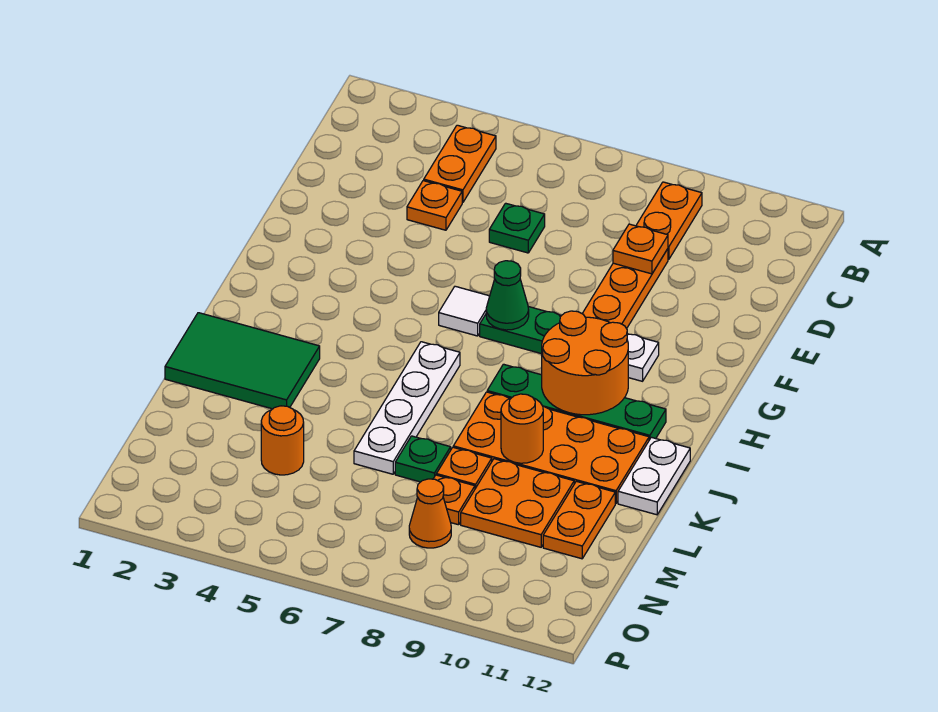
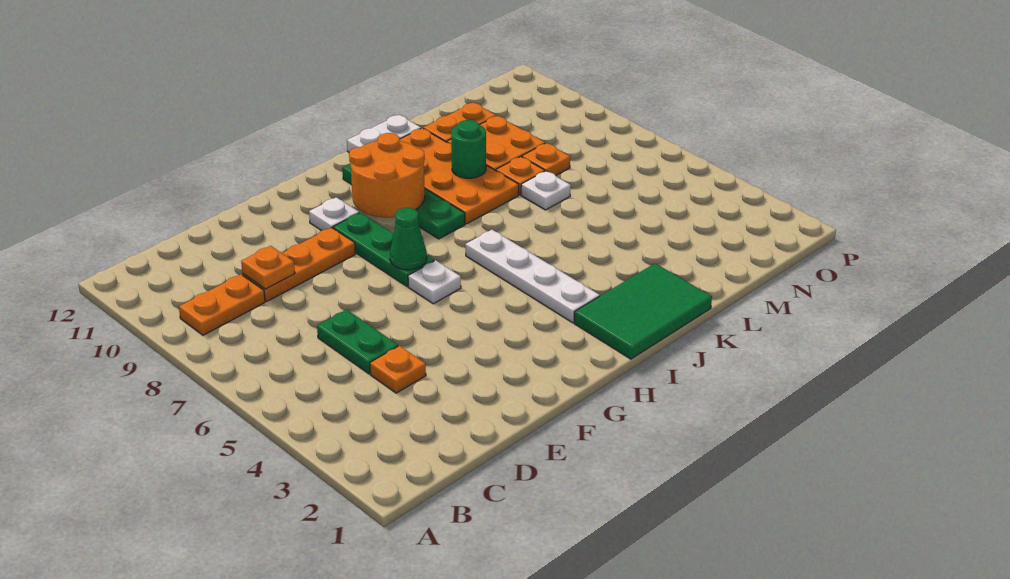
orange 1x2 plate [424,125,496,203] -> none
green 1x1 plate [489,203,545,253] -> green 1x2 plate [317,310,398,374]
white 1x1 tile [439,286,490,336] -> white 1x1 plate [408,260,461,304]
white 1x4 plate [354,342,460,474] -> white 1x4 plate turned to [465,230,600,323]
green 2x3 tile [165,313,320,409] -> green 2x3 tile turned to [574,263,712,359]
orange 1x1 round brick [501,394,543,463] -> green 1x1 round brick [451,120,486,178]
green 1x1 plate [395,436,451,482] -> white 1x1 plate [521,171,571,210]
orange 1x1 round brick [261,406,304,475] -> none
orange 1x1 cone [409,479,451,548] -> none

